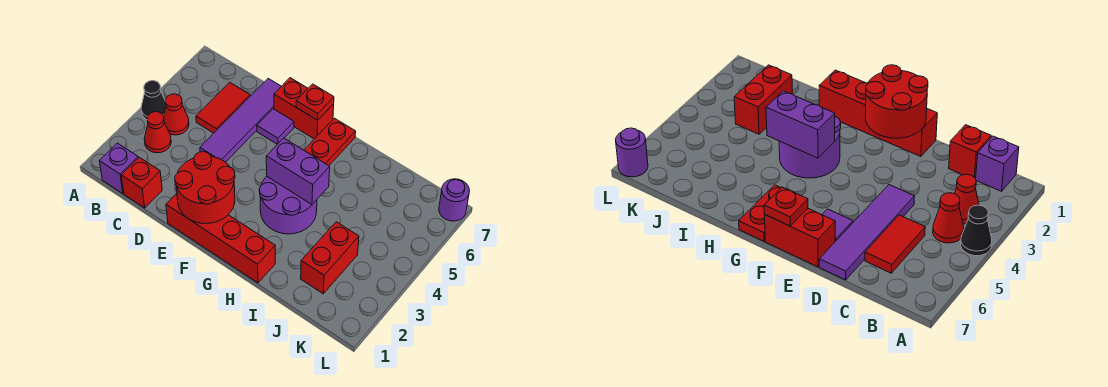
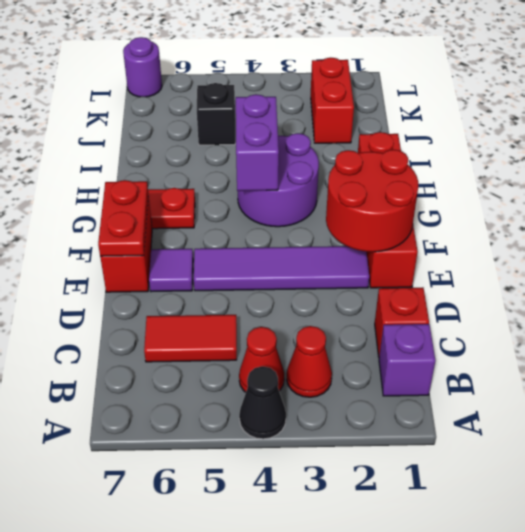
purple 1x4 tile [200,79,281,162] -> purple 1x4 tile moved to [194,246,369,291]
red 1x1 plate [296,84,334,120] -> red 1x2 plate [98,180,148,256]
red 1x2 brick [301,222,359,294] -> red 1x2 brick turned to [311,58,354,143]
none -> black 1x1 brick [197,83,235,145]

